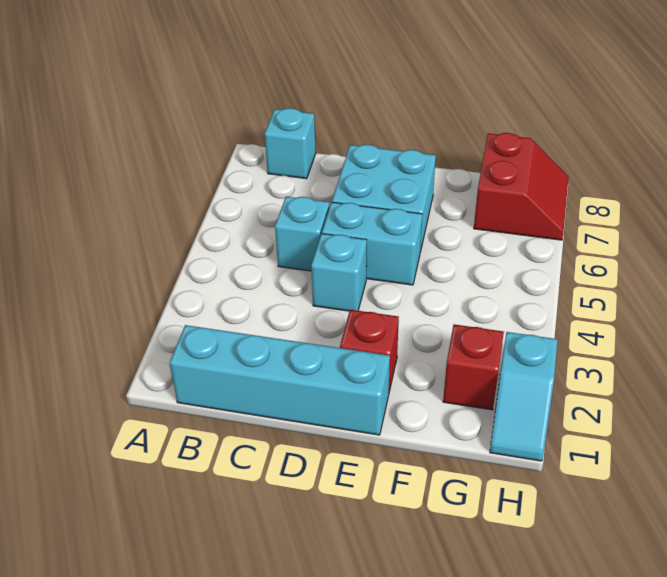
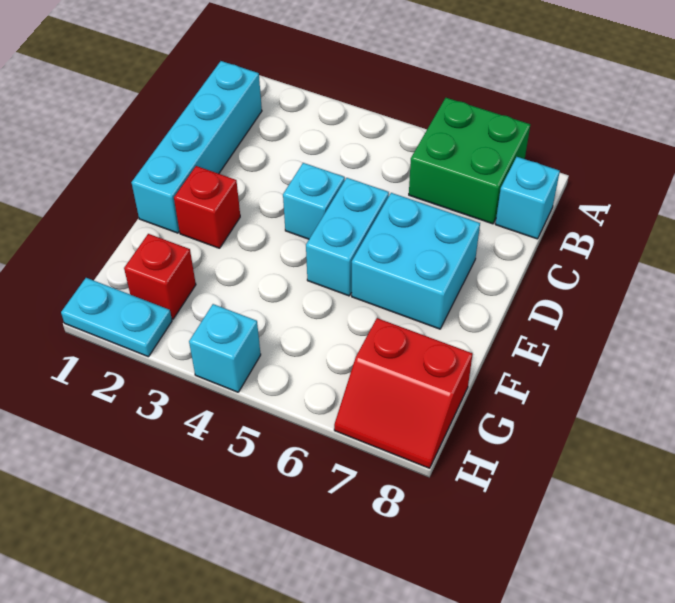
none -> green 2x2 brick [409,98,530,224]
cyan 1x1 brick [275,197,329,271] -> cyan 1x1 brick moved to [189,304,261,392]
cyan 1x2 slope [490,332,558,461] -> cyan 1x2 plate [61,278,172,357]

